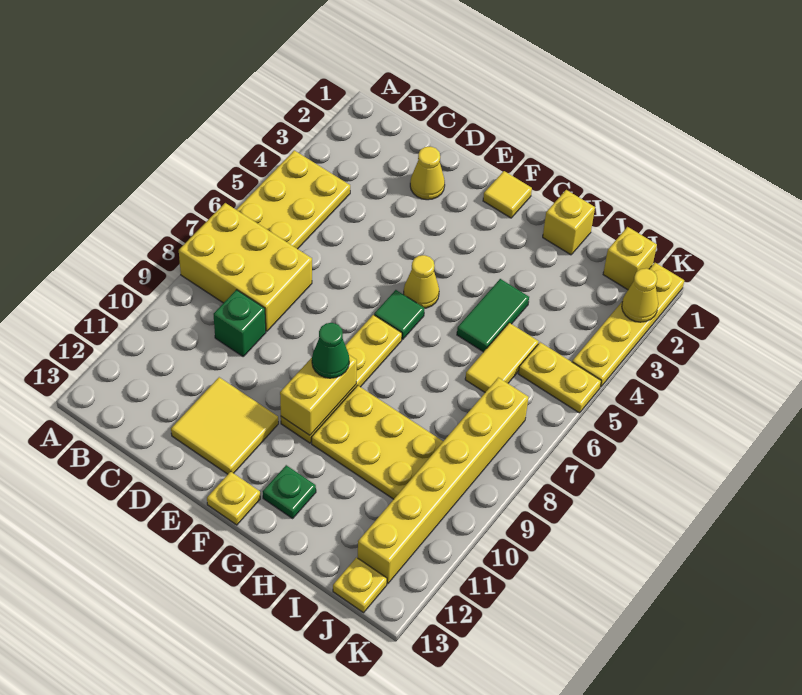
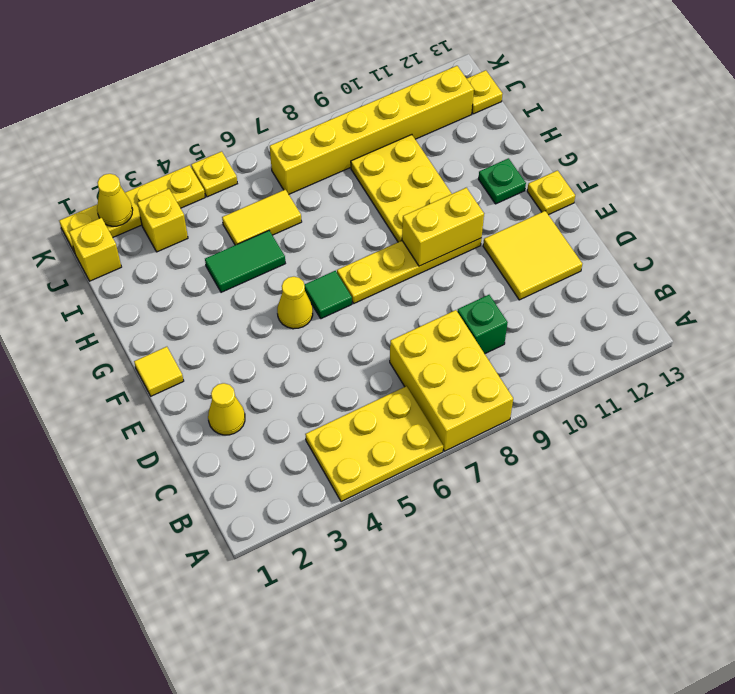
green 1x1 cone [312,323,349,378] -> none
yellow 1x1 brick [543,190,595,255] -> yellow 1x1 brick moved to [137,189,188,252]
yellow 1x2 plate [518,342,601,413] -> yellow 1x1 plate [191,151,237,197]

